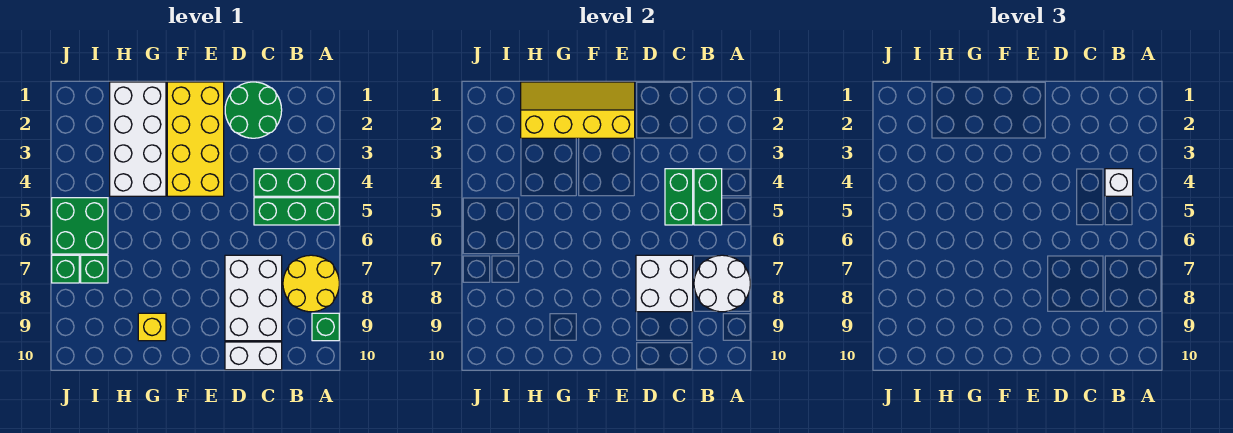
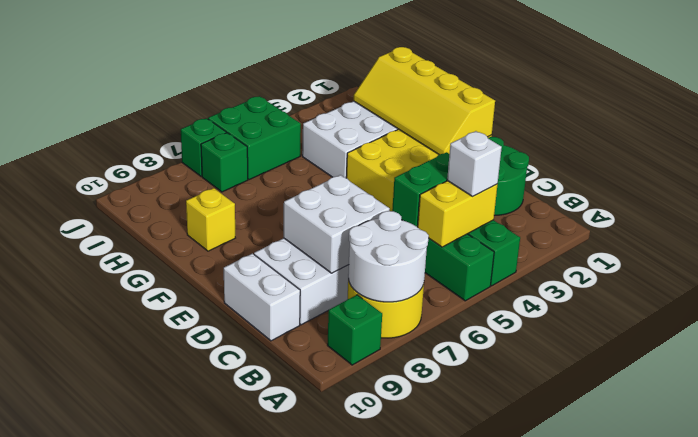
green 1x2 brick [694,169,722,225] -> yellow 1x2 brick [418,181,498,247]
yellow 2x4 slope [521,82,635,138] -> yellow 2x4 slope turned to [354,47,495,155]

